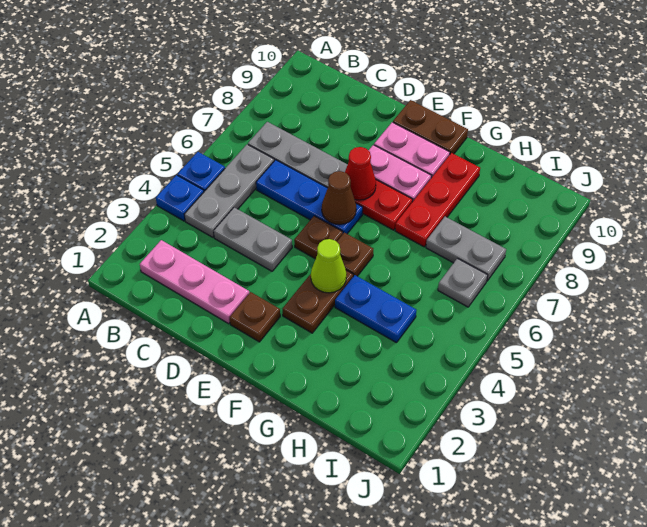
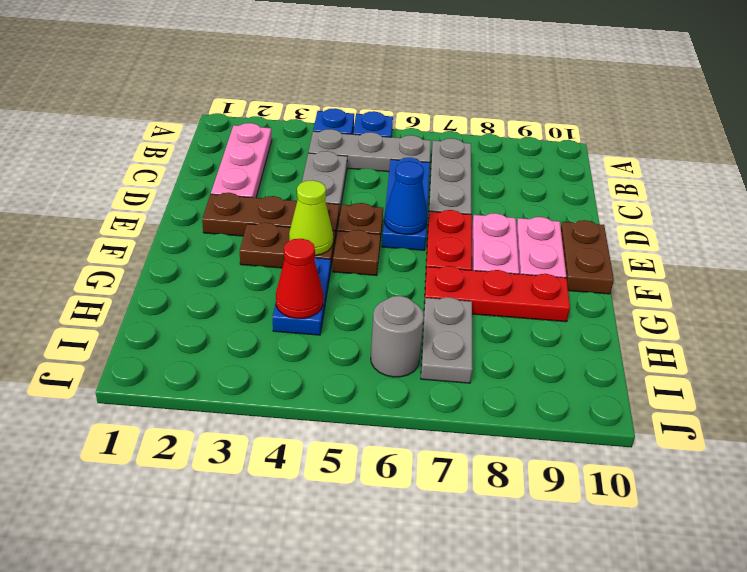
brown 1x1 plate [230,292,280,342] -> brown 1x3 plate [202,193,339,241]
brown 1x1 cone [322,171,356,225] -> blue 1x1 cone [384,161,427,234]
red 1x1 cone [345,147,376,200] -> red 1x1 cone moved to [276,239,323,318]
grey 1x1 plate [438,258,488,307] -> grey 1x1 round brick [371,296,424,377]

